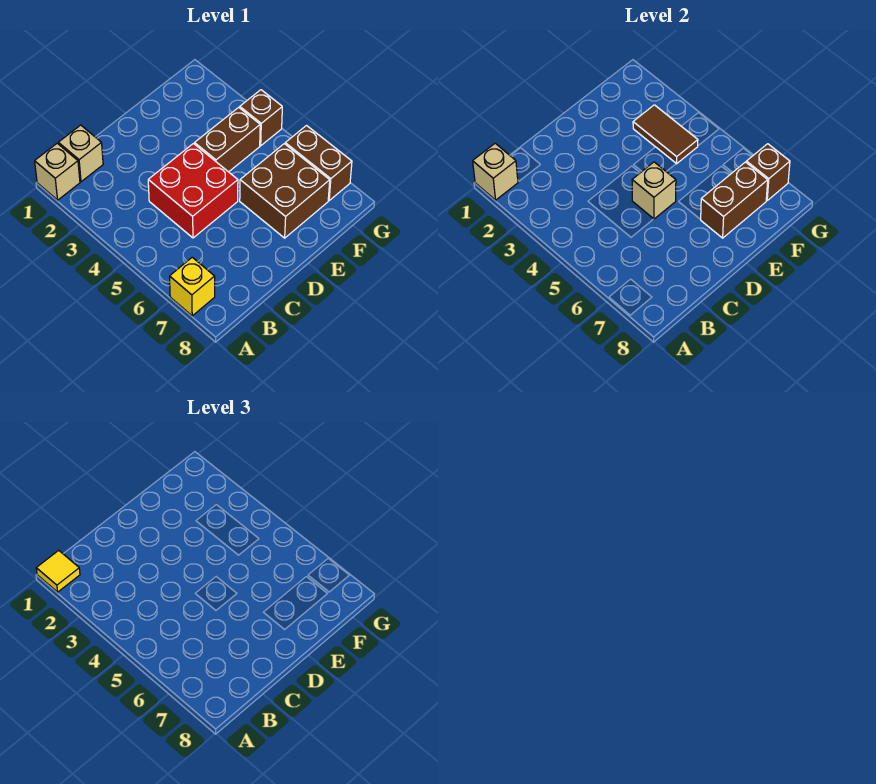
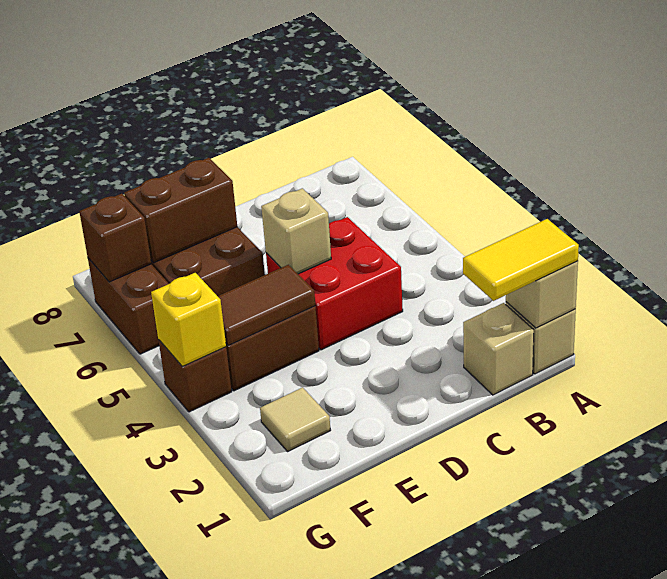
yellow 1x1 tile [36,550,80,592] -> yellow 1x2 tile [463,219,579,301]
yellow 1x1 brick [170,257,215,316] -> yellow 1x1 brick moved to [151,273,226,366]
none -> tan 1x1 tile [260,387,331,451]
brown 1x2 tile [633,105,698,164] -> brown 1x2 tile turned to [218,265,315,345]

